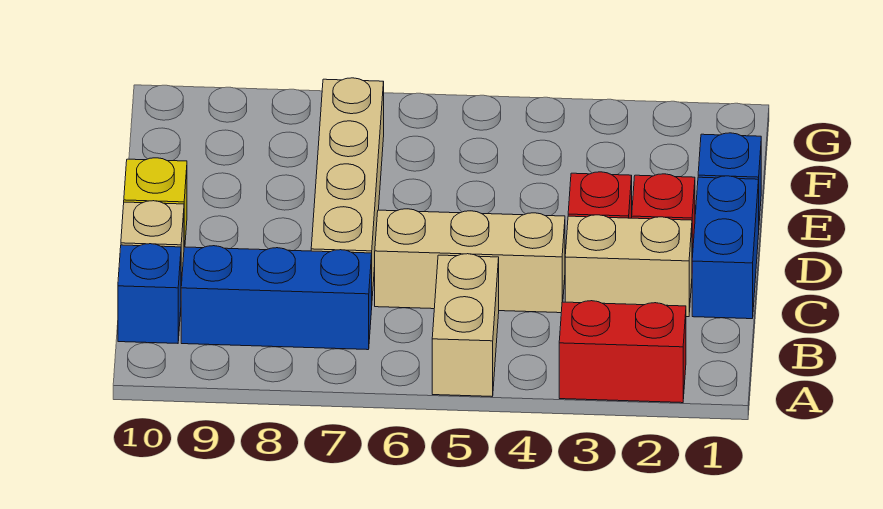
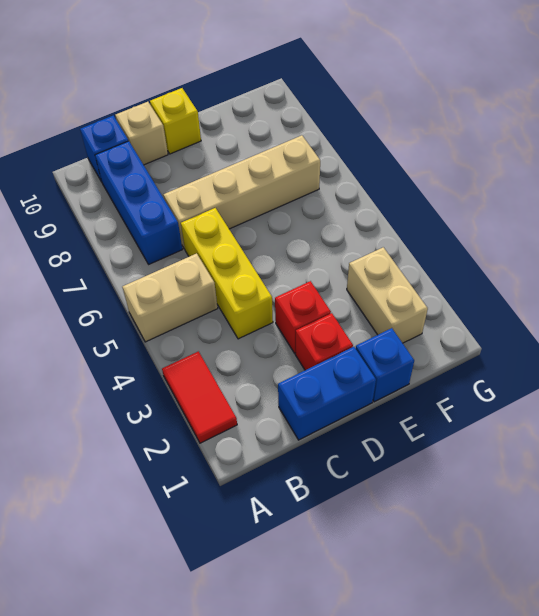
red 1x2 brick [559,301,686,403] -> red 1x2 tile [162,351,237,443]
tan 1x2 brick [565,215,692,317] -> tan 1x2 brick moved to [347,247,428,343]
tan 1x3 brick [375,209,565,313] -> yellow 1x3 brick [181,208,273,339]

